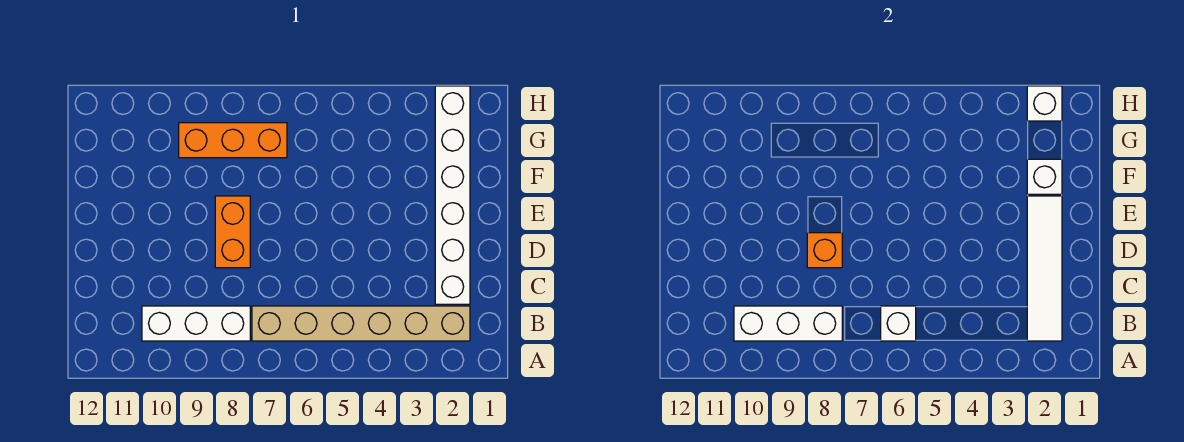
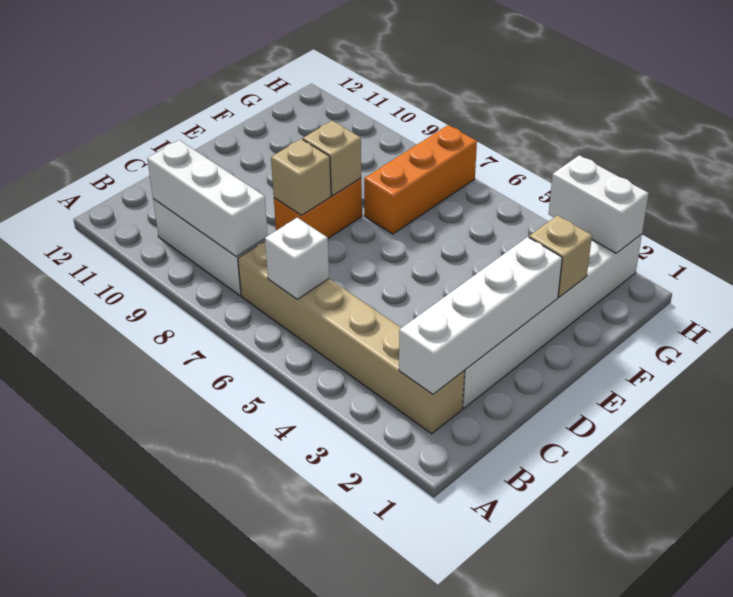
white 1x4 tile [1027,196,1062,341] -> white 1x4 brick [399,237,562,394]
orange 1x1 brick [807,233,842,268] -> tan 1x1 brick [271,139,331,216]
none -> tan 1x1 brick [303,121,361,196]
white 1x1 brick [1027,159,1062,194] -> tan 1x1 brick [529,215,592,297]
orange 1x3 brick [179,123,287,158] -> orange 1x3 brick turned to [364,125,477,234]
white 1x1 brick [1027,86,1062,121] -> white 1x2 brick [549,155,649,253]

